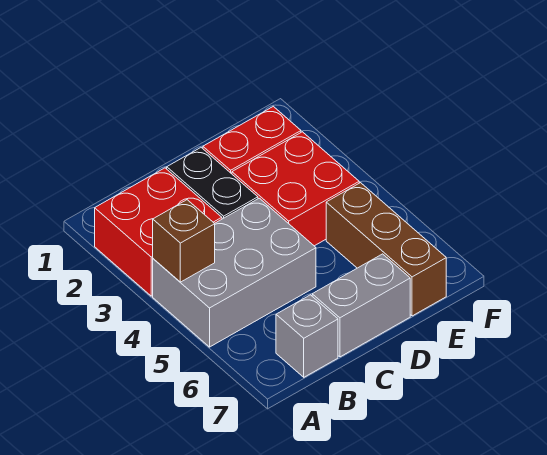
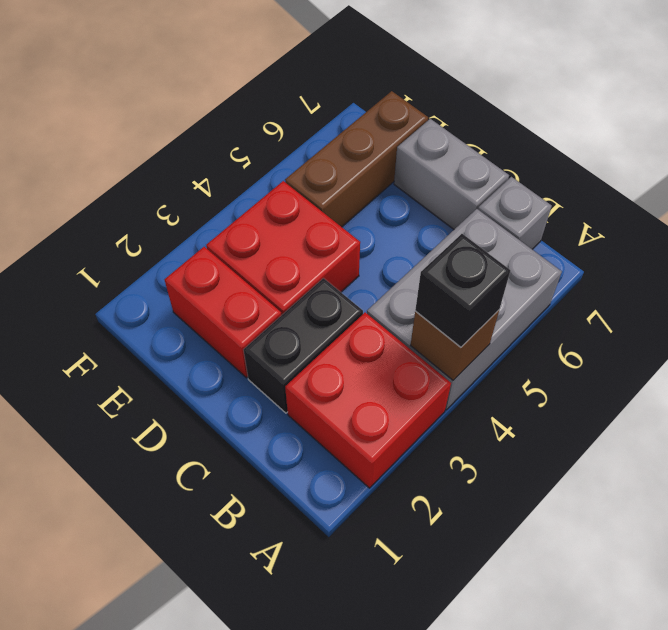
grey 2x3 brick [153,198,316,347] -> grey 2x3 brick turned to [367,209,562,410]
none -> black 1x1 brick [415,234,510,347]

